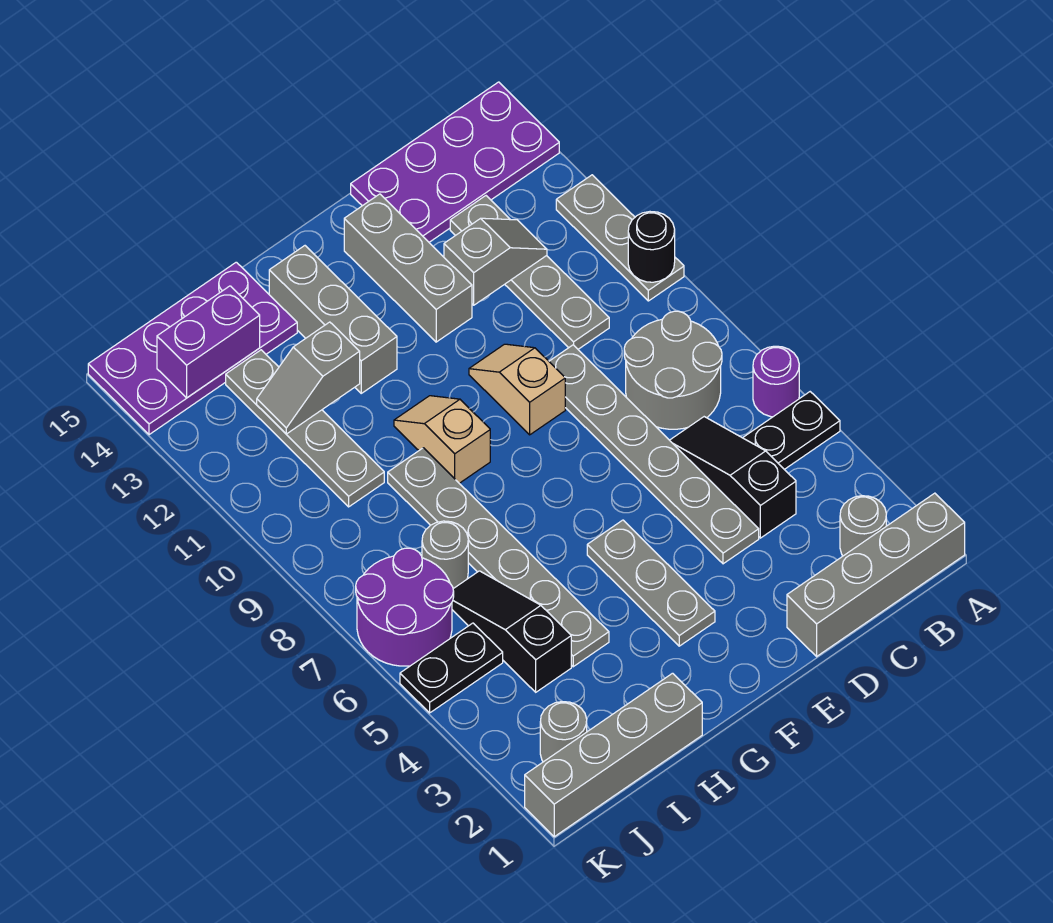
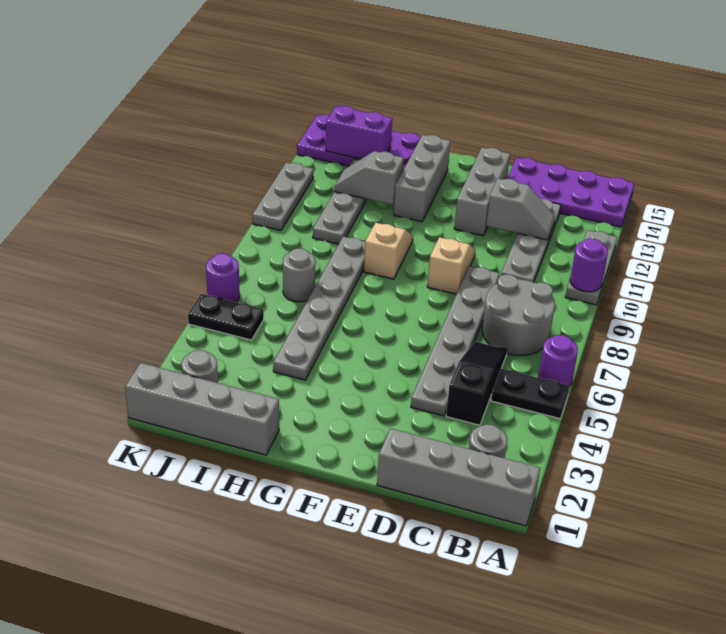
black 1x1 round brick [628,212,675,282] -> purple 1x1 round brick [570,238,608,292]
grey 1x3 plate [587,520,715,646] -> grey 1x3 plate moved to [252,162,313,231]
black 1x3 slope [452,571,571,692] -> none
purple 2x2 round brick [356,548,454,666] -> purple 1x1 round brick [206,253,240,302]

